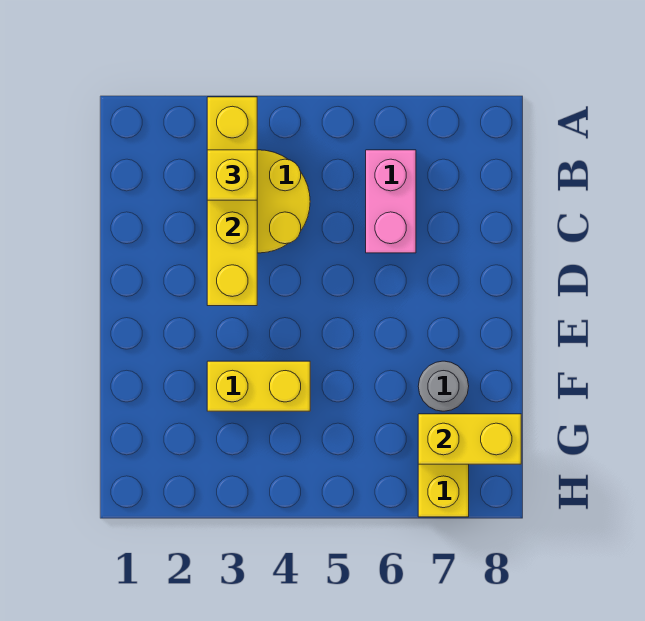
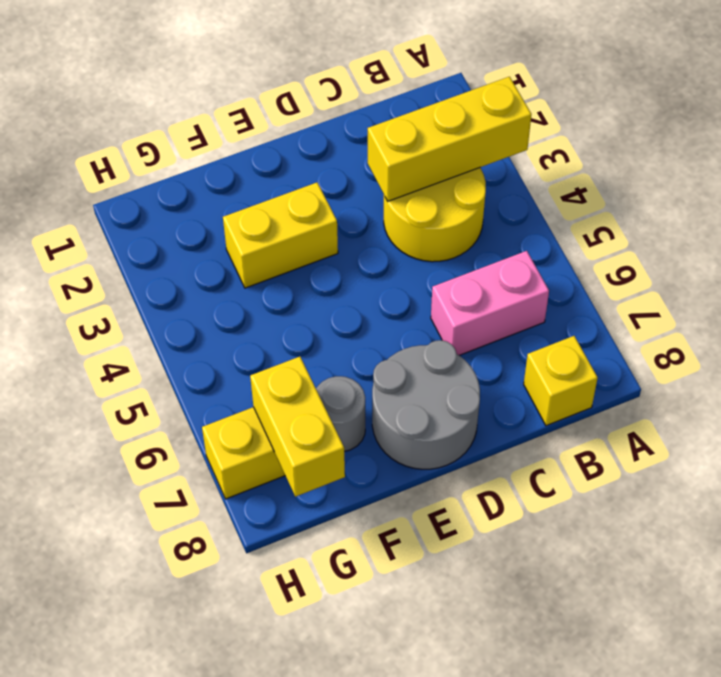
yellow 1x4 brick [207,97,257,306] -> yellow 1x3 brick [368,77,531,201]
yellow 1x1 brick [207,150,257,200] -> yellow 1x1 brick moved to [524,336,598,426]
none -> grey 2x2 round brick [372,340,480,469]
yellow 1x2 brick [207,361,310,411] -> yellow 1x2 brick turned to [223,182,338,288]

